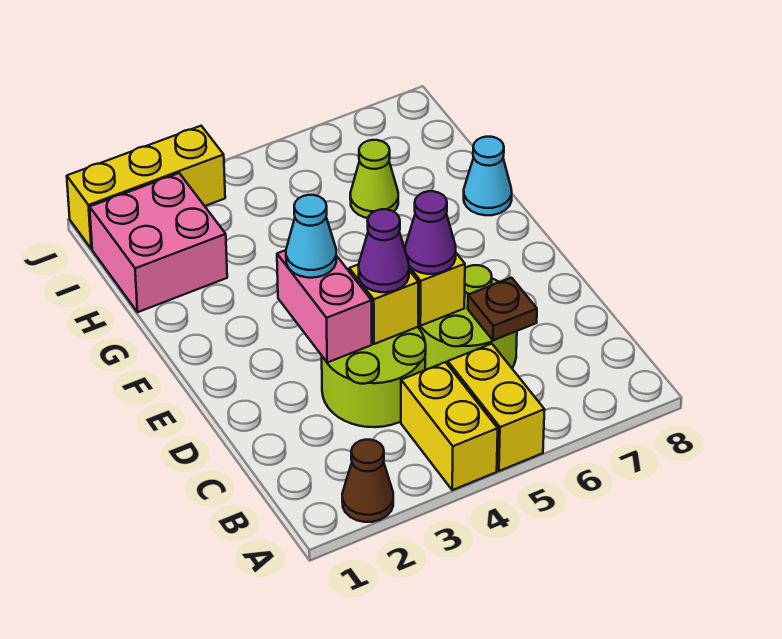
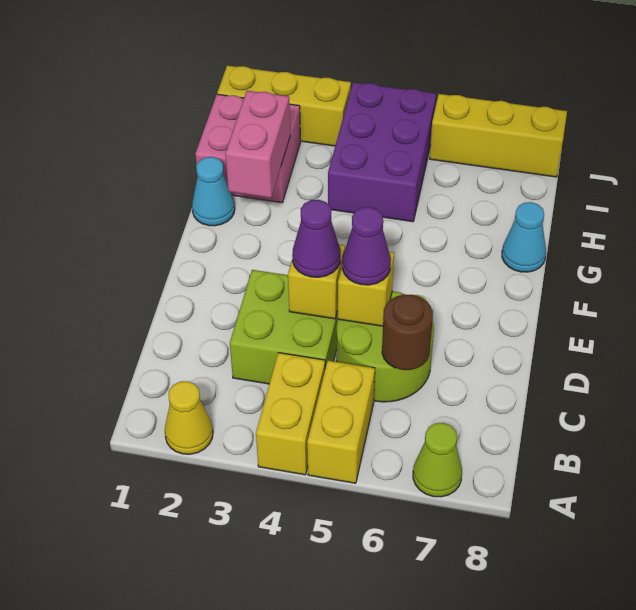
brown 1x1 cone [342,440,393,522] -> yellow 1x1 cone [165,381,213,454]
lime 2x2 round brick [322,327,426,427] -> lime 2x2 brick [230,270,338,384]
brown 1x1 plate [468,278,537,340] -> brown 1x1 round brick [382,294,433,370]
pink 1x2 brick [277,250,372,363] -> pink 1x2 brick moved to [225,91,290,198]
cyan 1x1 cone [286,195,336,278] -> cyan 1x1 cone moved to [192,157,235,226]
none -> purple 2x3 brick [328,82,436,222]
lime 1x1 cone [350,140,398,218] -> lime 1x1 cone moved to [413,423,462,497]
none -> yellow 1x3 brick [430,94,567,177]

